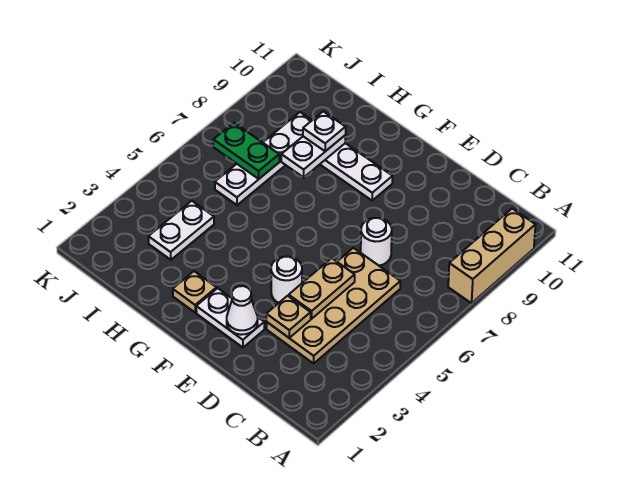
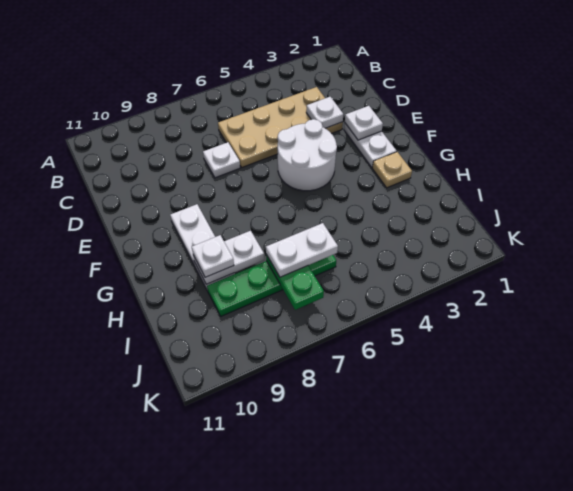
tan 1x3 brick [448,209,536,303] -> none
tan 1x1 plate [266,296,311,338] -> white 1x1 plate [306,97,343,128]
tan 1x2 plate [289,258,355,319] -> none
white 1x1 round brick [361,218,392,266] -> white 1x1 plate [203,142,240,178]
white 1x1 cone [227,286,258,335] -> white 1x1 plate [345,106,383,140]
white 1x1 round brick [271,256,302,303] -> white 2x2 round brick [278,119,337,191]
white 1x2 plate [148,201,214,260] -> white 1x2 plate moved to [266,223,338,277]
white 1x4 plate [215,112,312,205] -> green 1x4 plate [207,255,336,316]

